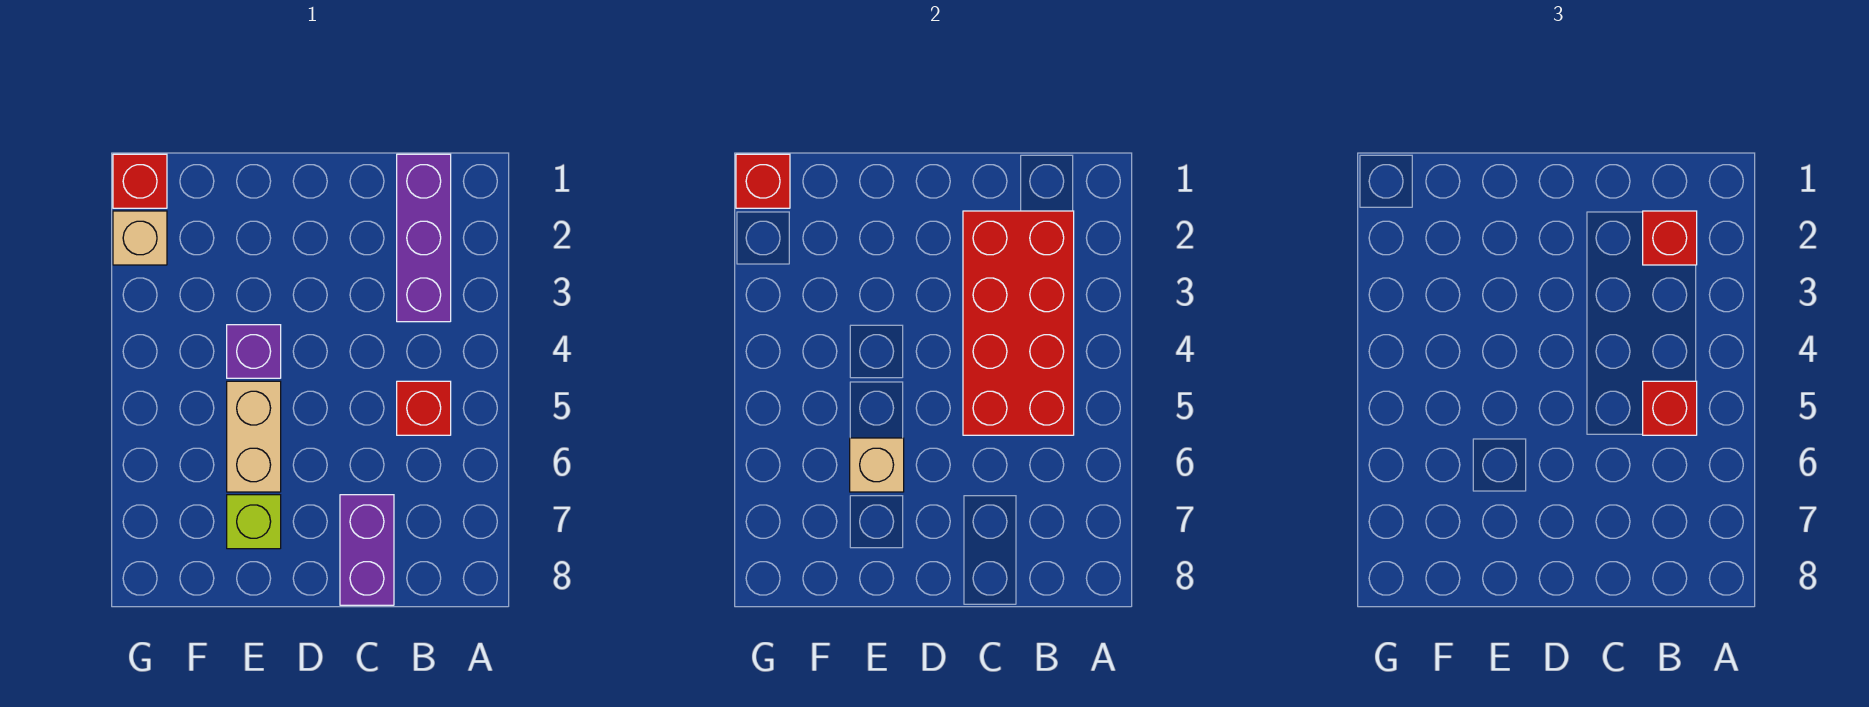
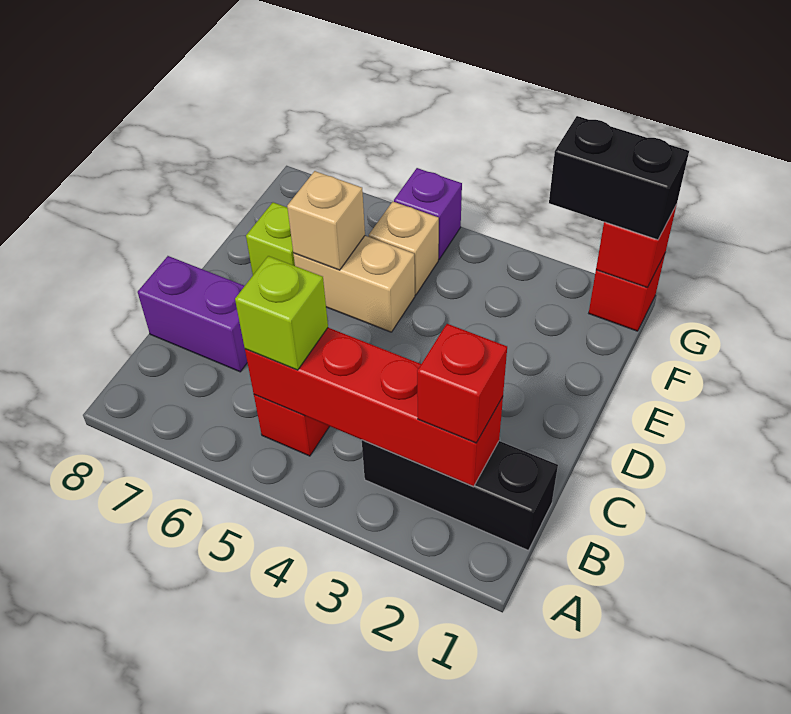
purple 1x3 brick [397,154,451,322] -> black 1x3 brick [362,440,558,550]
red 2x4 brick [963,211,1074,435] -> red 1x4 brick [245,328,503,487]
red 1x1 brick [1643,381,1697,435] -> lime 1x1 brick [235,256,328,370]
purple 1x1 brick [227,325,281,378] -> purple 1x1 brick moved to [394,168,462,259]
none -> black 1x2 brick [549,116,689,240]
tan 1x1 brick [113,211,167,265] -> tan 1x1 brick moved to [369,202,439,295]

